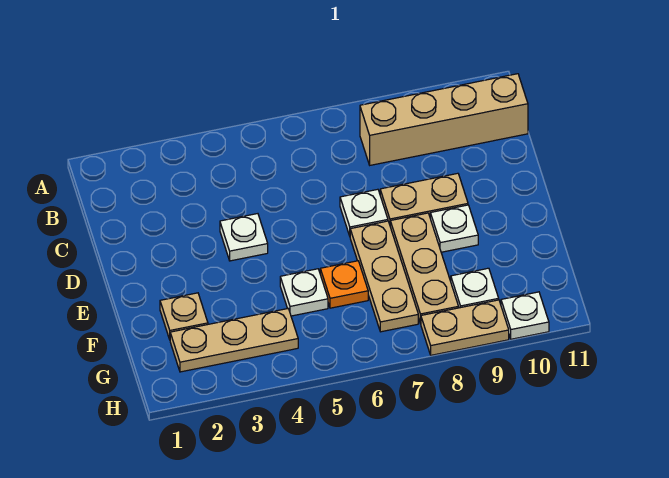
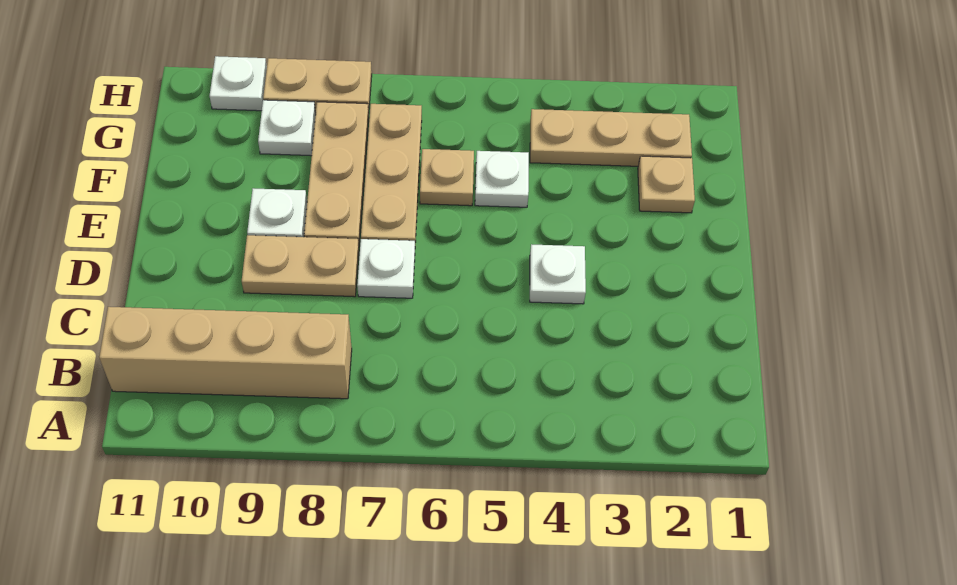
orange 1x1 plate [320,261,368,308] -> tan 1x1 plate [420,149,474,206]

